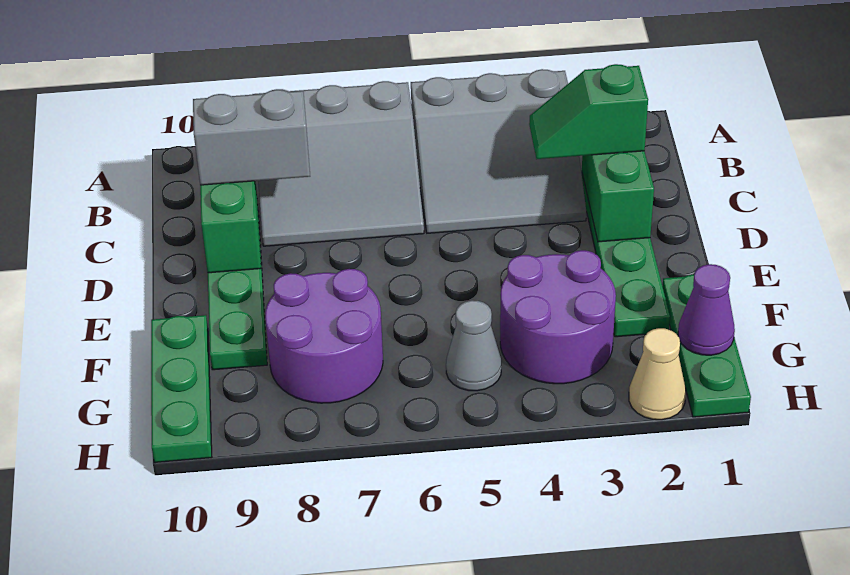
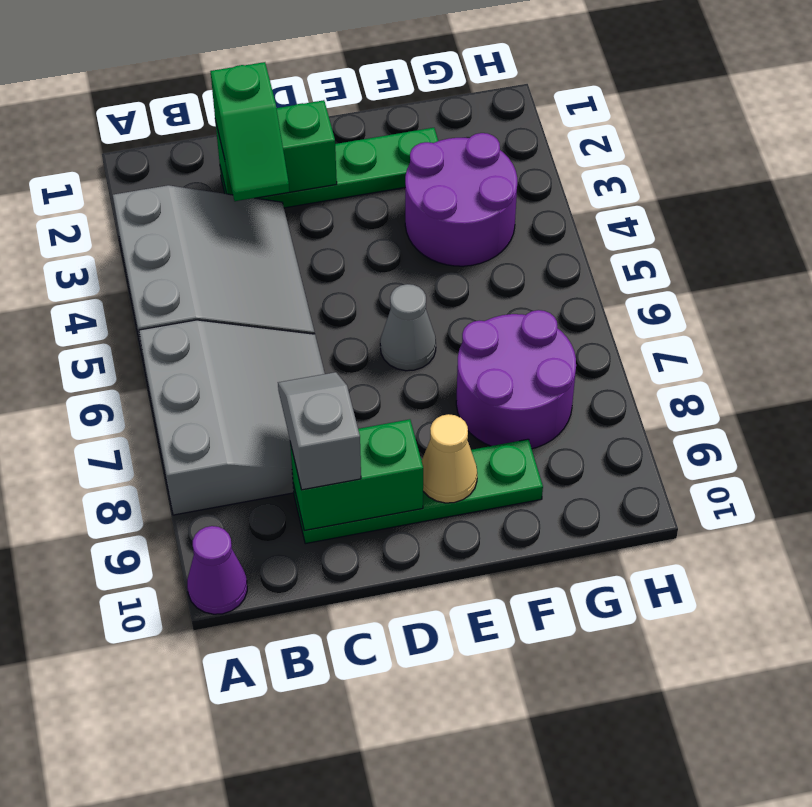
grey 1x2 brick [193,90,310,185] -> grey 1x2 slope [278,372,361,490]
green 1x3 plate [662,274,751,417] -> none
green 1x3 plate [151,315,212,462] -> none
purple 1x1 cone [678,264,735,355] -> purple 1x1 cone moved to [187,526,247,614]
grey 1x1 cone [446,300,501,391] -> grey 1x1 cone moved to [380,284,436,371]
tan 1x1 cone [629,328,686,420] -> tan 1x1 cone moved to [422,414,477,503]

